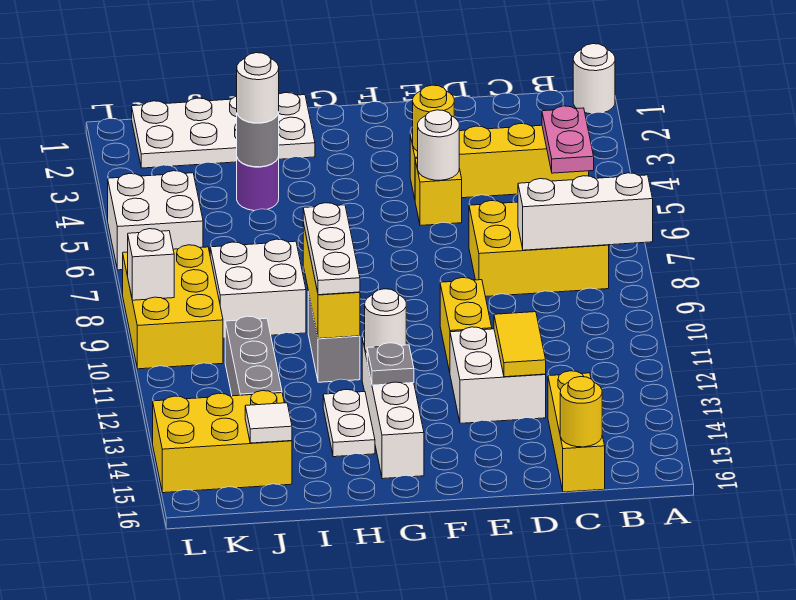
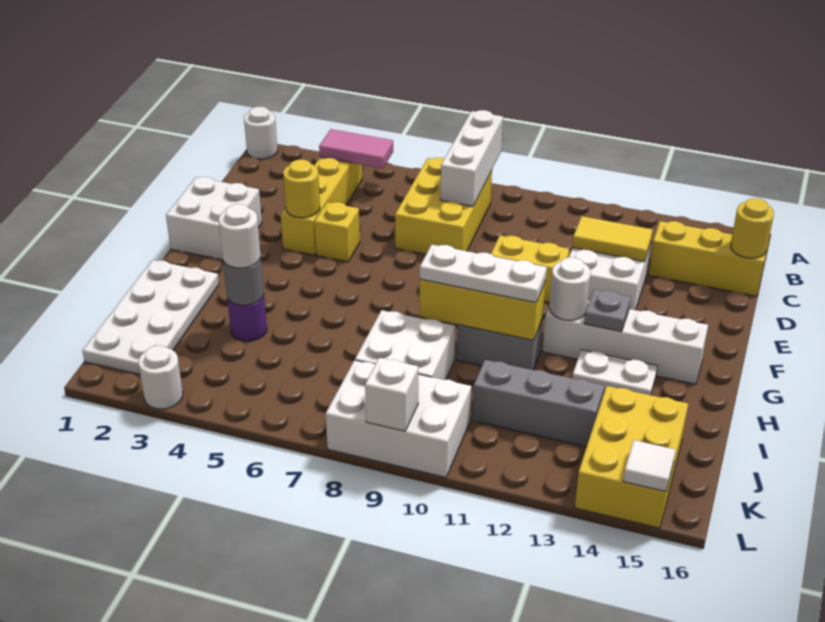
pink 1x2 plate [542,106,594,173] -> pink 1x2 tile [319,129,393,169]
white 1x1 round brick [418,110,459,180] -> white 1x1 round brick moved to [138,345,183,409]
white 1x1 tile [245,403,292,443] -> white 1x1 tile moved to [623,440,676,491]
white 2x2 brick [108,171,203,270] -> white 2x2 brick moved to [166,177,262,260]
yellow 2x3 brick [123,245,223,369] -> white 2x3 brick [326,360,471,477]

